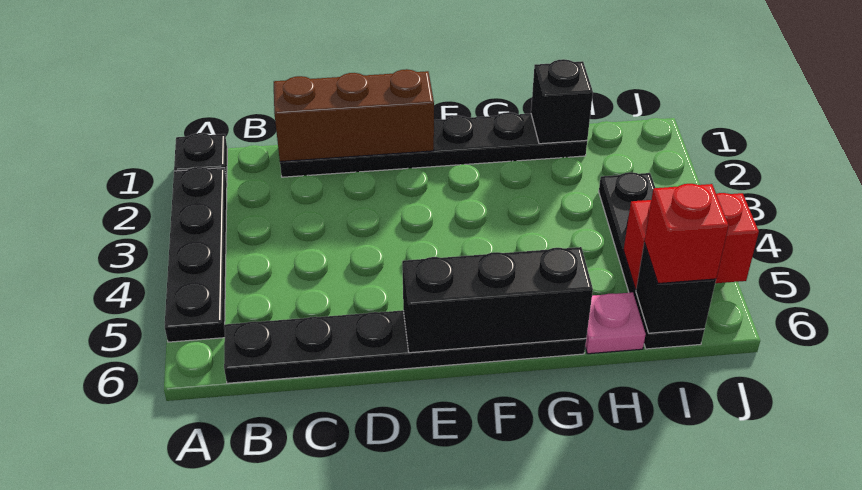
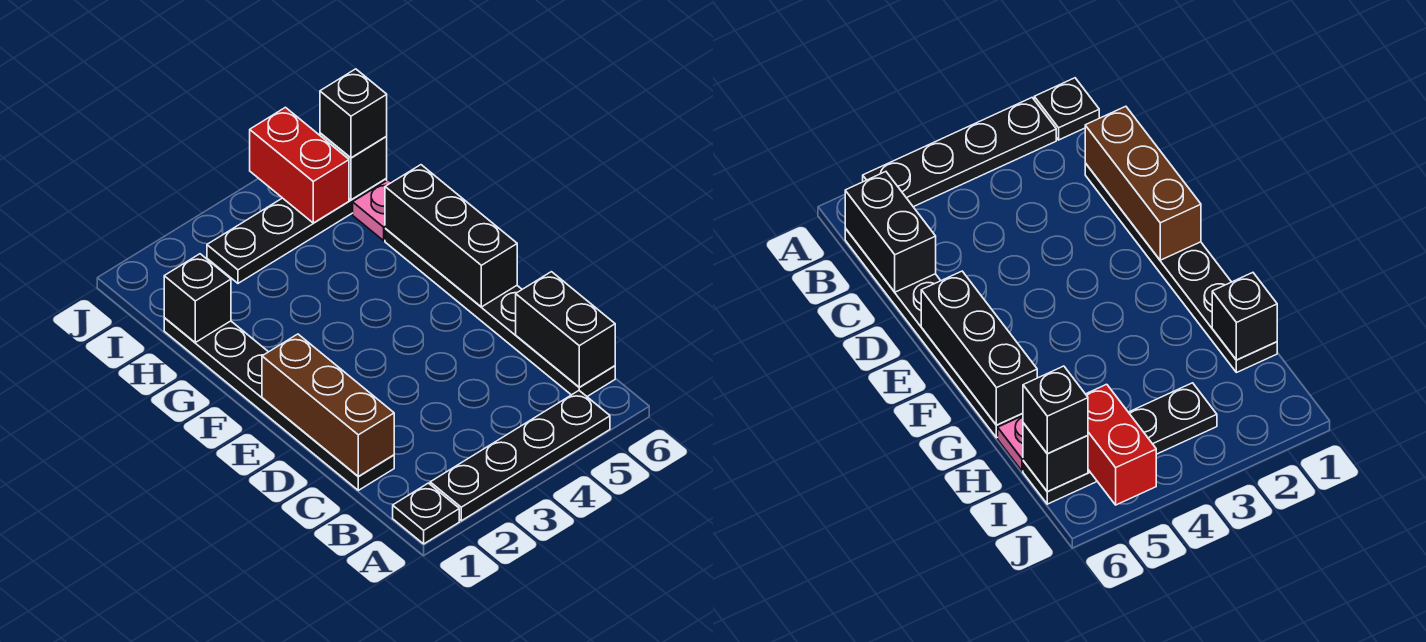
none -> black 1x2 brick [516,272,615,387]
red 1x1 brick [644,184,729,284] -> black 1x1 brick [320,69,387,158]

